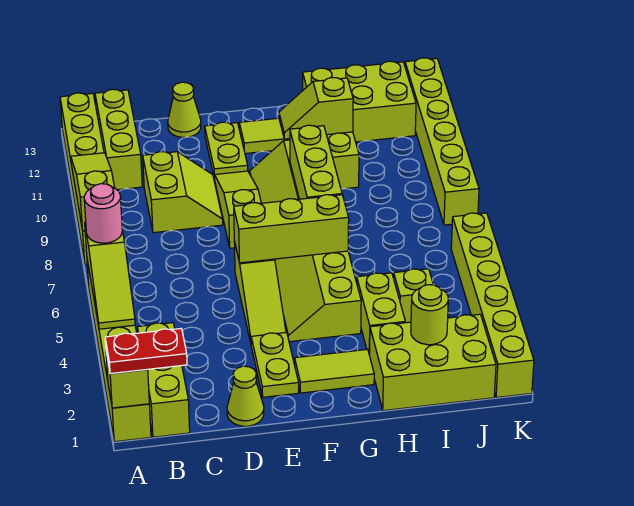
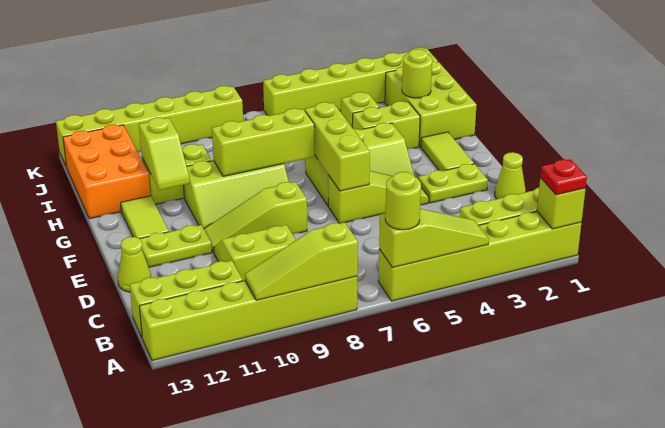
red 1x2 plate [105,329,187,374] -> red 1x1 plate [540,159,587,195]
pink 1x1 round brick [84,184,122,243] -> lime 1x1 round brick [385,172,421,230]
lime 2x3 brick [303,61,416,142] -> orange 2x3 brick [63,125,150,219]

